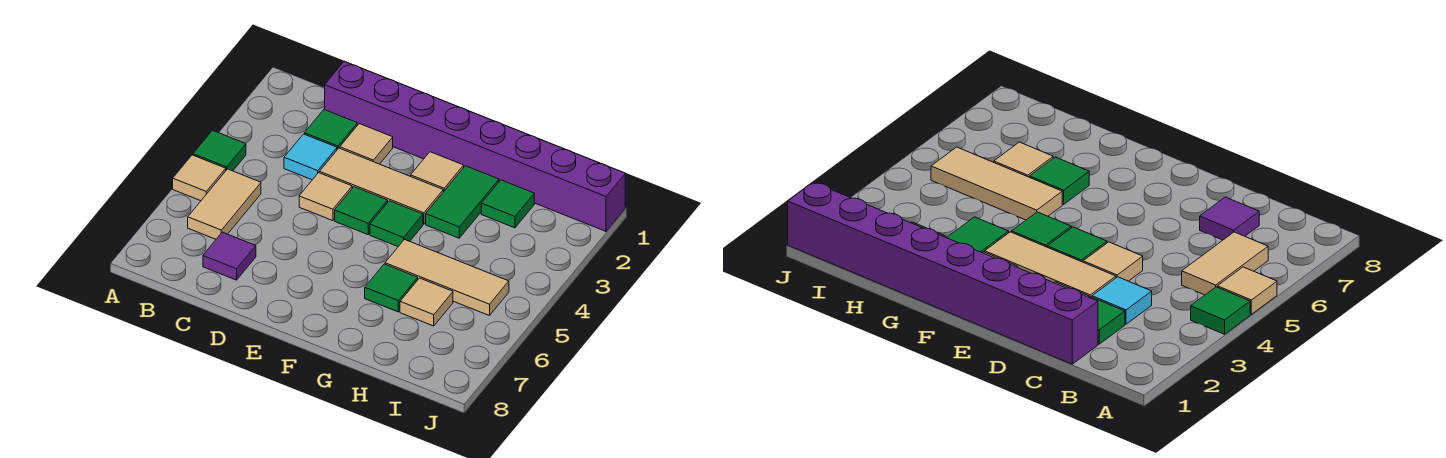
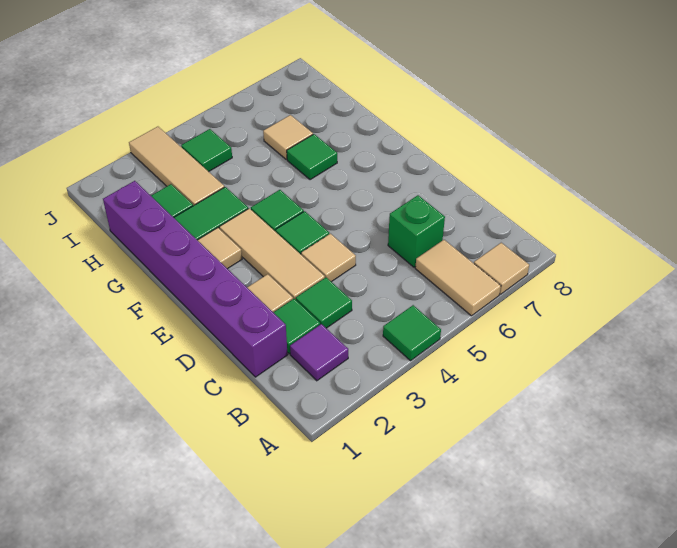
tan 1x1 tile [173,155,226,201] -> tan 1x1 tile moved to [474,243,529,294]
tan 1x2 tile [188,169,261,239] -> tan 1x2 tile turned to [415,240,501,316]
purple 1x8 brick [325,61,625,231] -> purple 1x6 brick [103,181,288,377]
cyan 1x1 tile [284,134,337,180] -> green 1x1 tile [296,278,352,328]
none -> green 1x1 brick [388,195,445,267]
purple 1x1 tile [203,232,256,280] -> purple 1x1 tile moved to [290,324,348,381]
tan 1x3 tile [385,240,509,316] -> tan 1x3 tile moved to [129,127,224,206]
none -> green 1x1 tile [181,129,232,172]

